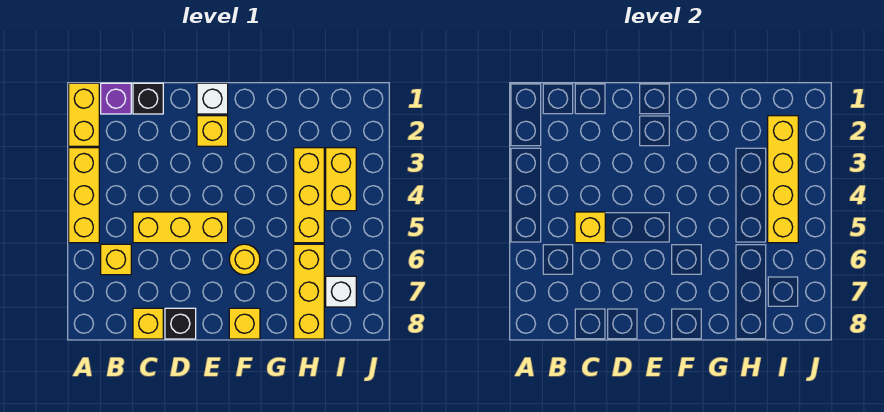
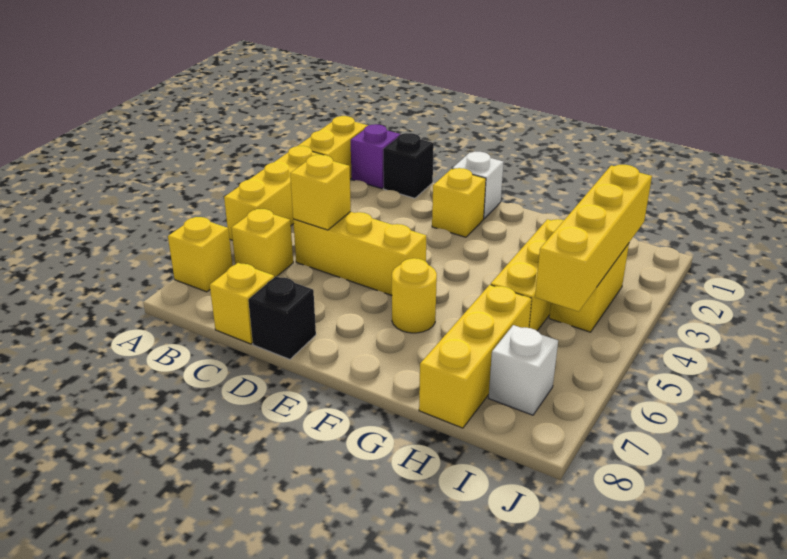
yellow 1x1 brick [229,308,260,339] -> yellow 1x1 brick moved to [168,217,233,292]

